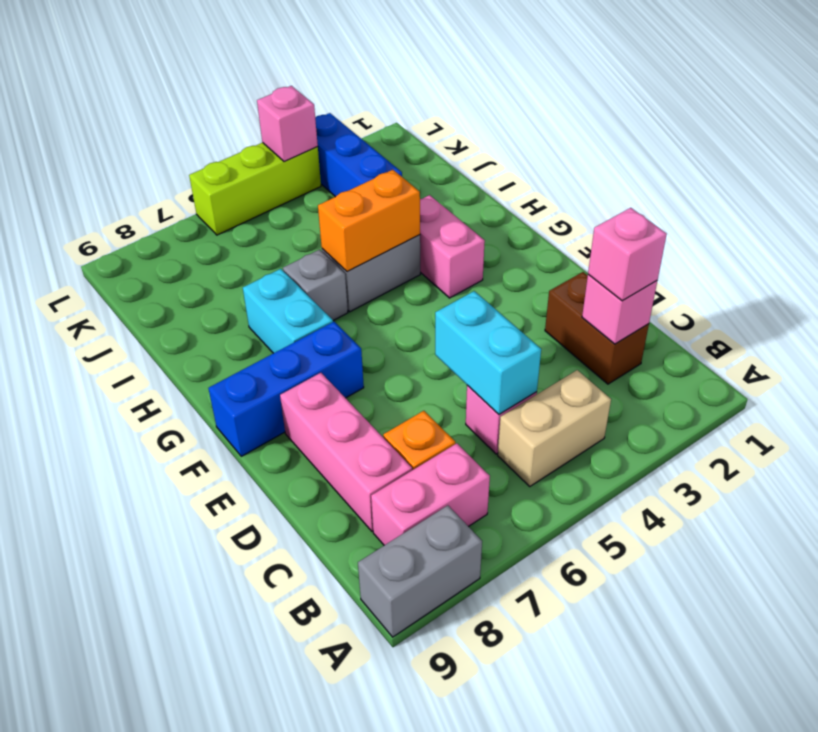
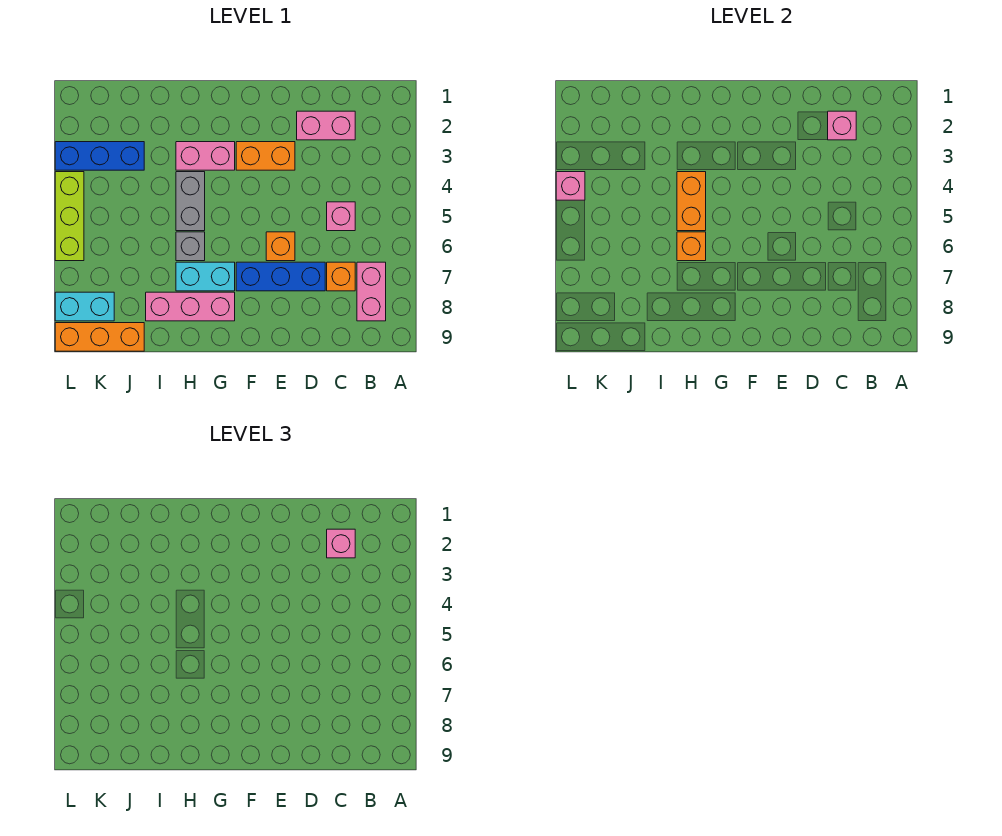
grey 1x2 brick [358,505,482,637] -> none
tan 1x2 brick [498,370,611,486] -> none
brown 1x2 brick [545,272,649,384] -> pink 1x2 brick [297,111,355,140]
cyan 1x2 brick [435,291,541,414] -> cyan 1x2 brick moved to [55,292,114,321]
pink 1x3 brick [280,373,412,531] -> pink 1x3 brick moved to [146,292,235,321]
none -> orange 1x2 brick [236,142,295,170]
none -> orange 1x1 brick [266,232,295,261]
blue 1x3 brick [208,322,364,456] -> blue 1x3 brick turned to [236,262,325,291]
none -> orange 1x1 brick [677,232,706,261]
none -> orange 1x3 brick [55,323,144,351]

